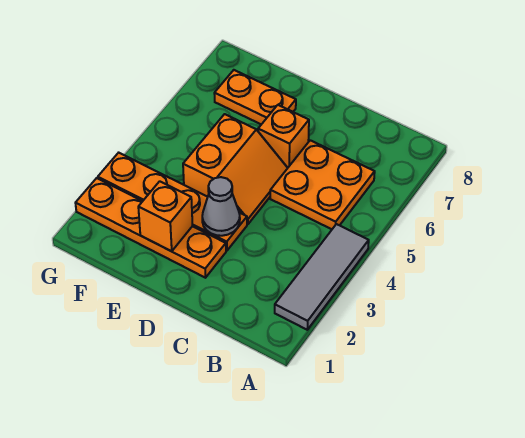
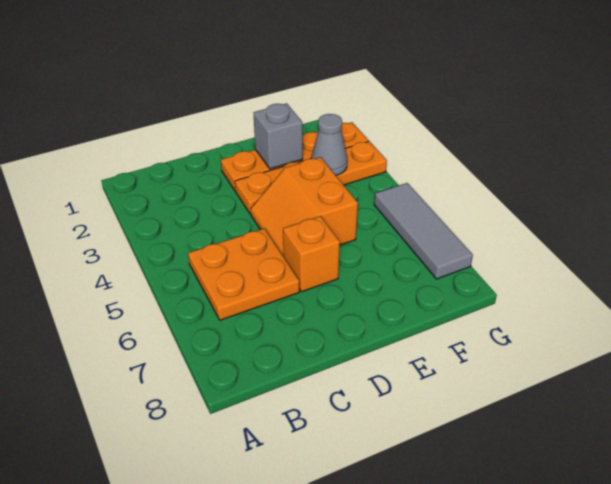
grey 1x3 tile [275,224,369,330] -> grey 1x3 tile moved to [374,183,473,279]
grey 1x1 cone [202,177,240,236] -> grey 1x1 cone moved to [311,114,347,175]
orange 1x1 brick [138,181,193,251] -> grey 1x1 brick [254,103,303,169]
orange 1x2 plate [214,70,296,124] -> none

